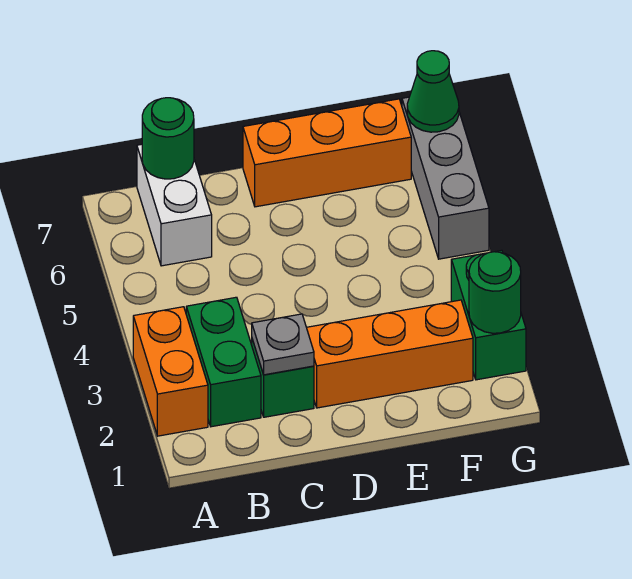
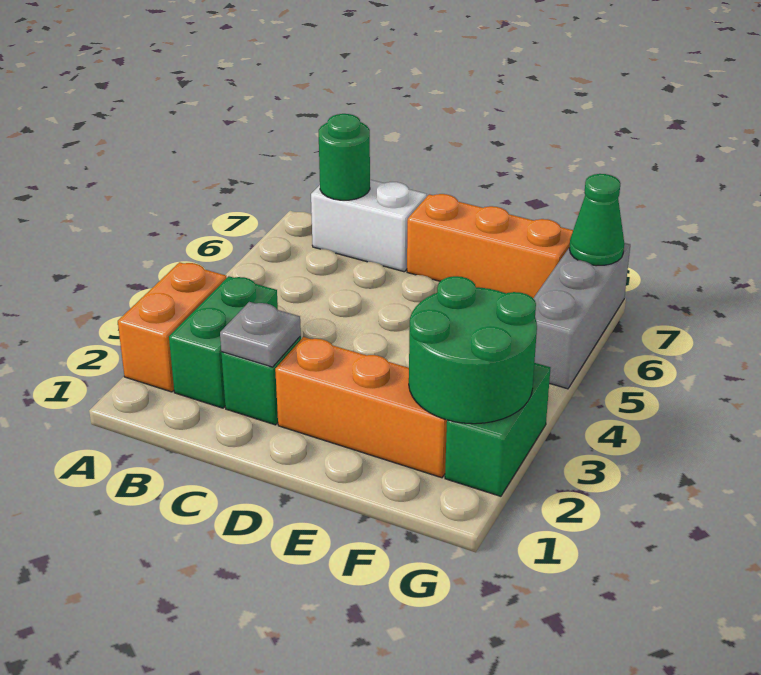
white 1x2 brick [137,144,212,266] -> white 1x2 brick turned to [311,180,427,272]
green 1x1 round brick [469,252,521,333] -> green 2x2 round brick [409,276,537,424]

